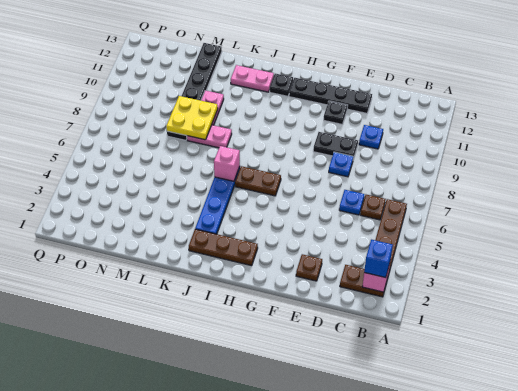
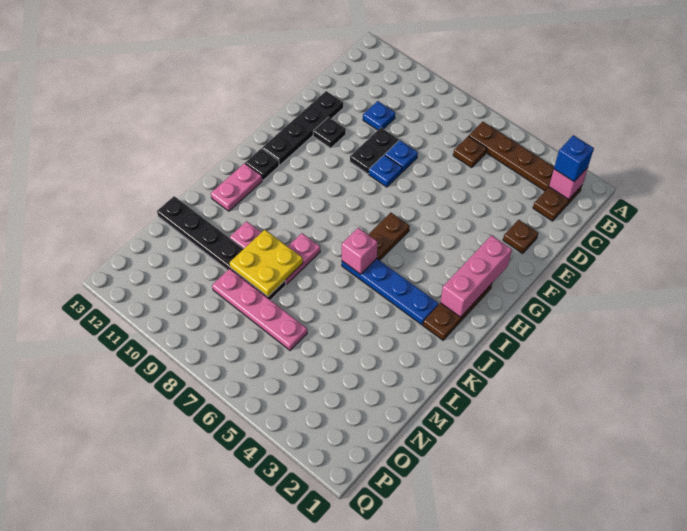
blue 1x1 plate [339,190,364,215] -> blue 1x1 plate moved to [369,155,402,187]
none -> pink 1x3 brick [440,235,512,317]
none -> pink 1x4 plate [212,269,307,350]

